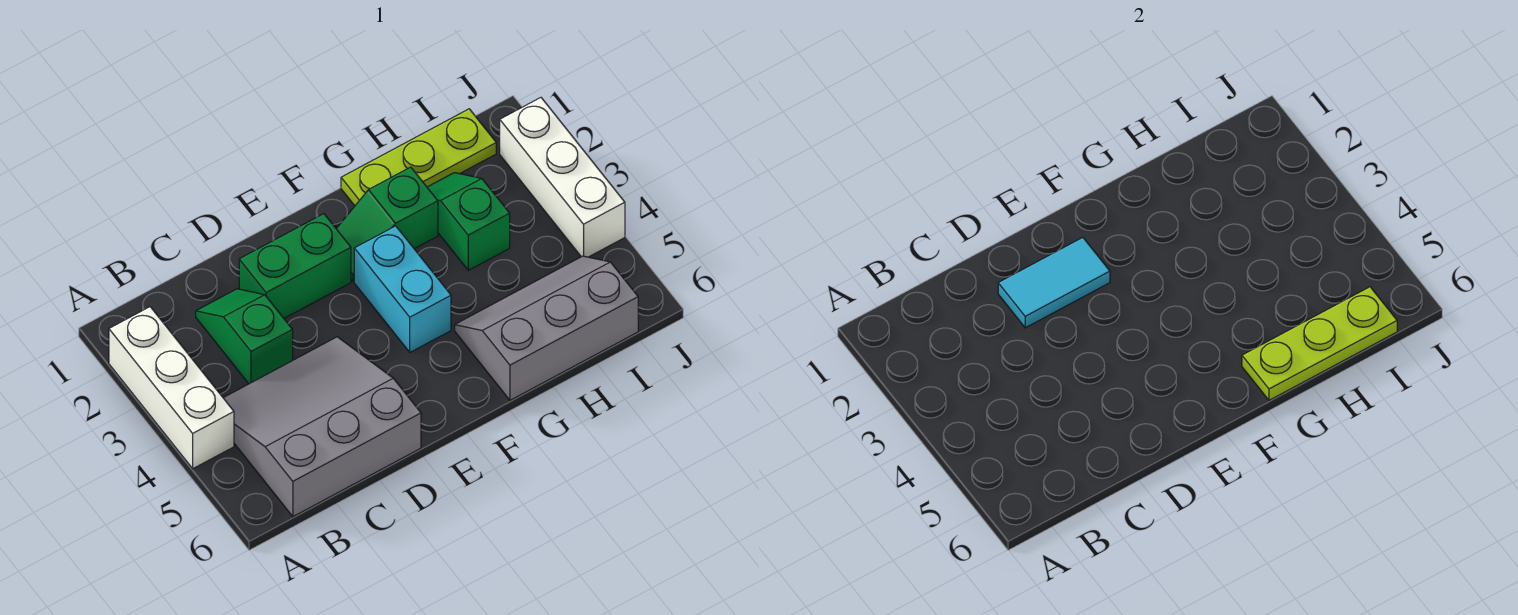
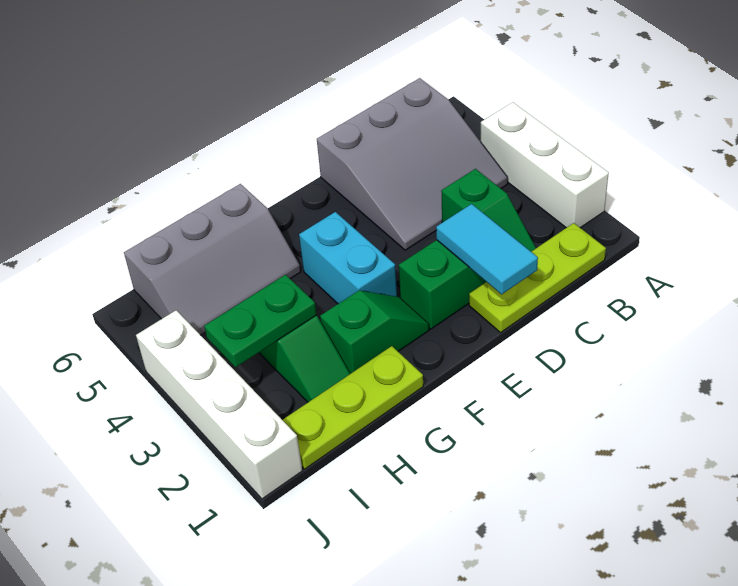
cyan 1x2 tile [998,237,1110,328] -> cyan 1x2 tile turned to [436,204,538,294]
lime 1x3 plate [1242,287,1397,400] -> lime 1x3 plate moved to [469,223,606,333]
none -> green 1x2 plate [204,275,316,367]
white 1x3 brick [500,98,625,257] -> white 1x4 brick [136,310,302,499]

